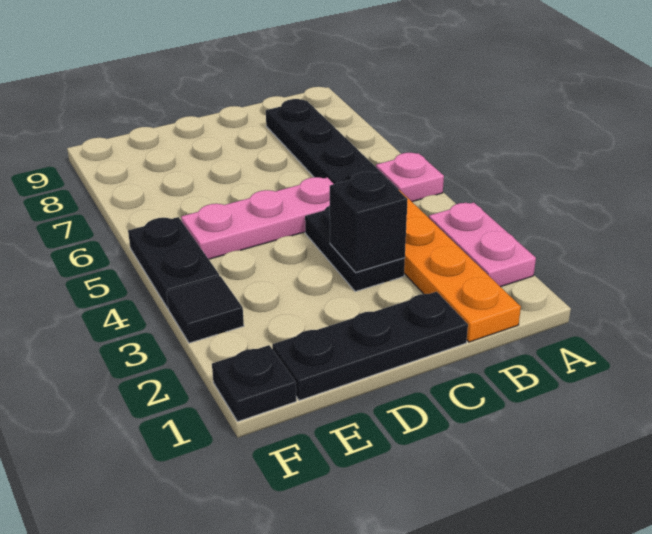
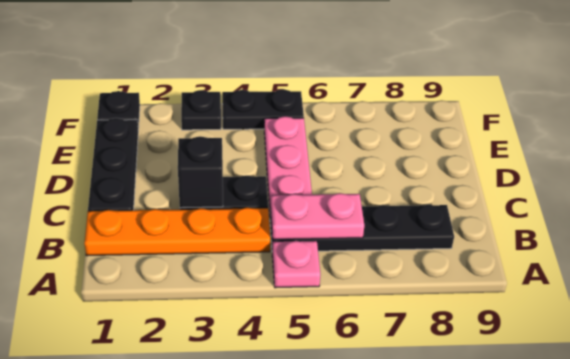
pink 1x2 plate [429,202,536,287] -> pink 1x2 plate moved to [270,193,364,240]
black 1x1 tile [167,276,244,343] -> black 1x1 plate [181,90,221,130]

